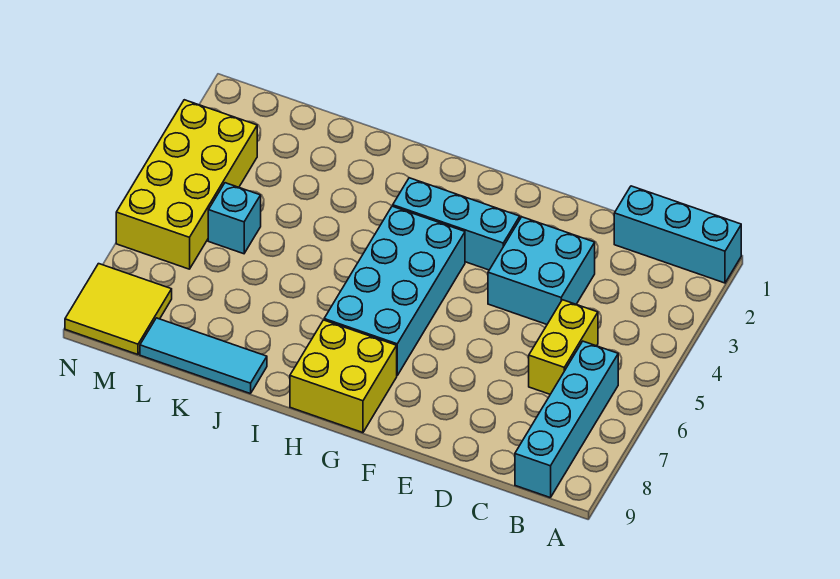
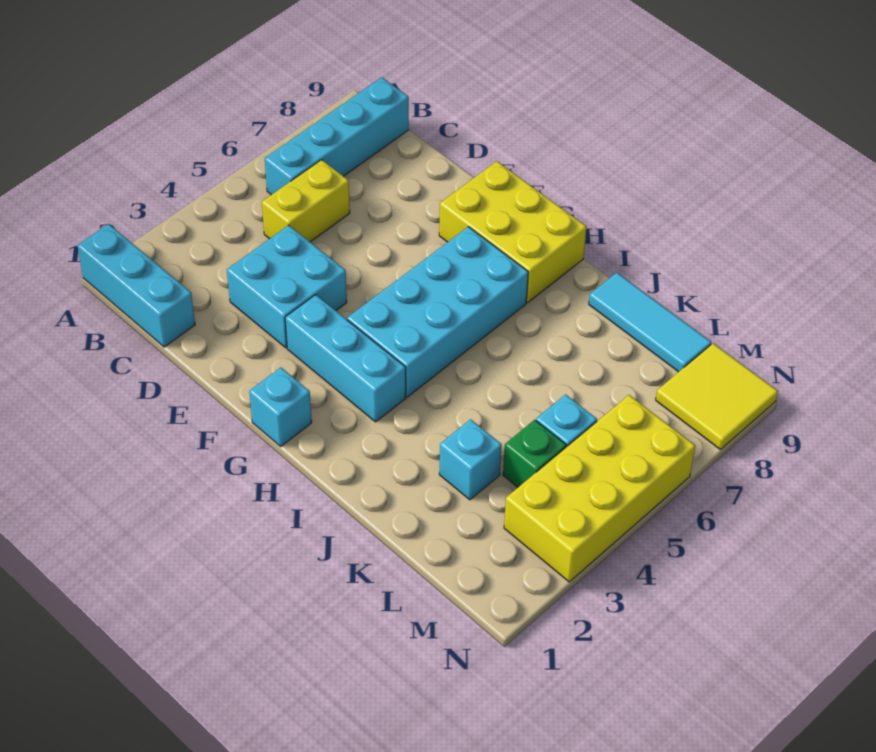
none -> cyan 1x1 brick [249,367,312,446]
yellow 2x2 brick [290,320,397,433] -> yellow 2x3 brick [439,161,586,303]
none -> cyan 1x1 brick [439,419,502,500]
none -> green 1x1 brick [503,420,566,487]

